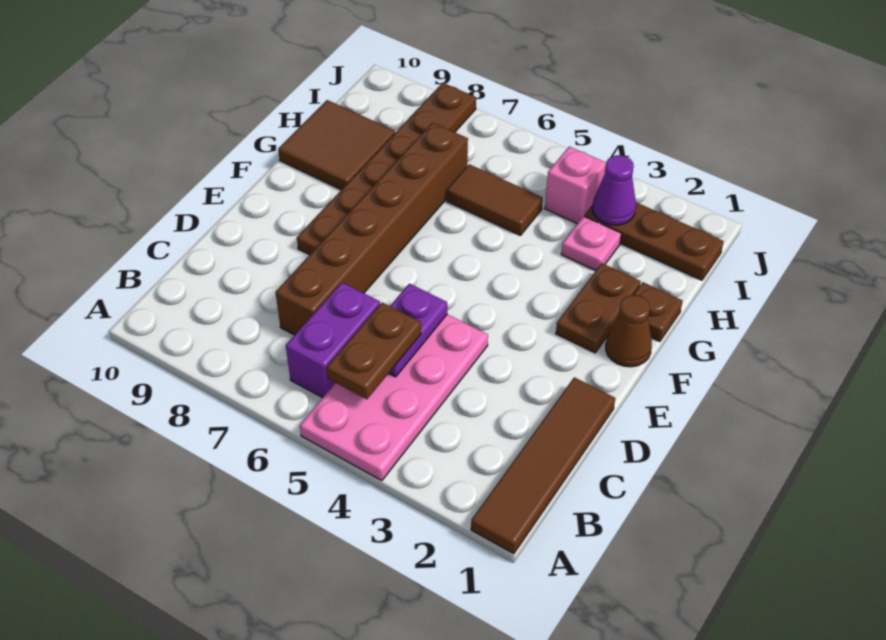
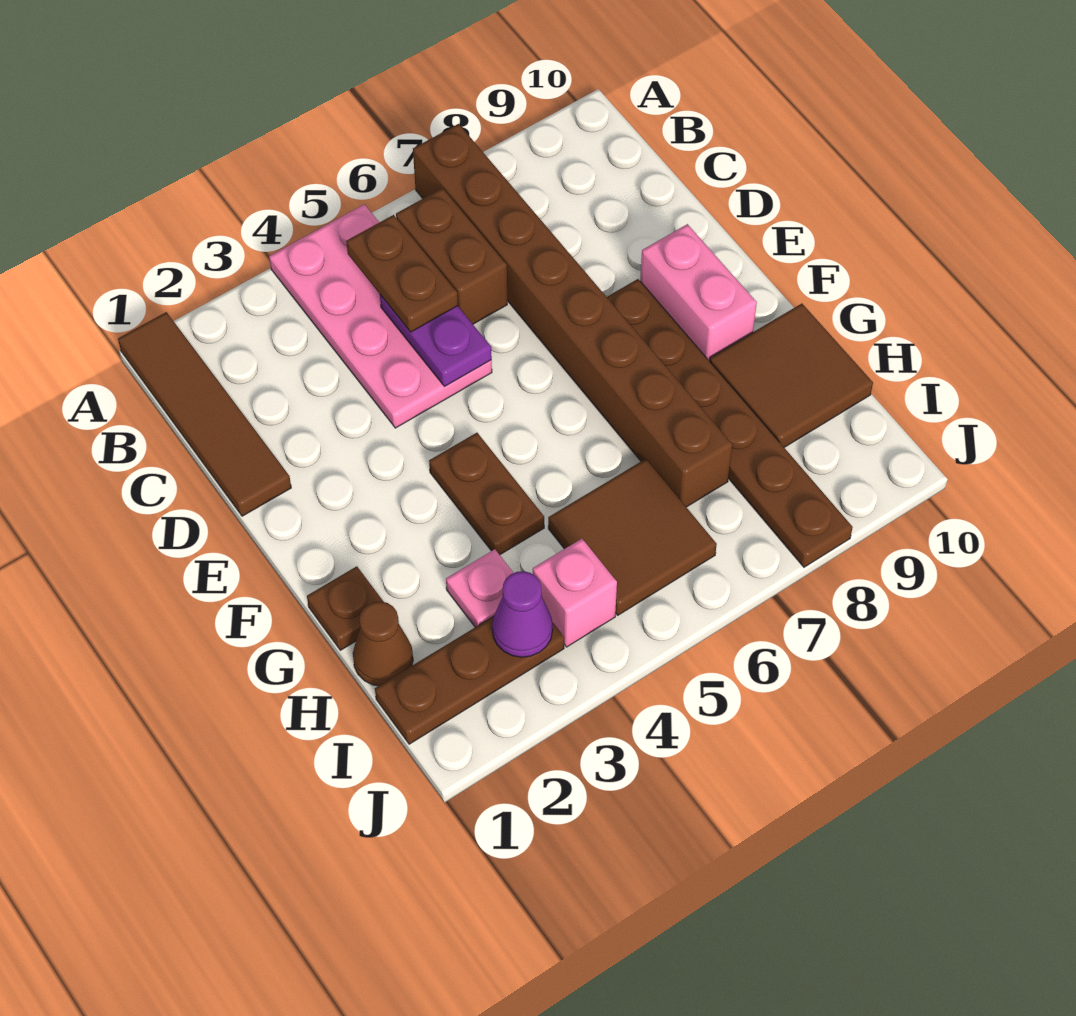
purple 1x2 brick [286,282,380,398] -> brown 1x2 brick [396,188,507,324]
brown 1x6 brick [275,123,468,335] -> brown 1x8 brick [413,124,732,507]
none -> pink 1x2 brick [640,224,757,361]
brown 1x1 cone [606,295,652,367] -> brown 1x1 cone moved to [353,601,413,686]
brown 1x2 plate [556,263,641,353] -> brown 1x2 plate moved to [429,433,544,555]
brown 1x2 tile [447,164,543,236] -> brown 2x2 tile [548,459,717,615]

